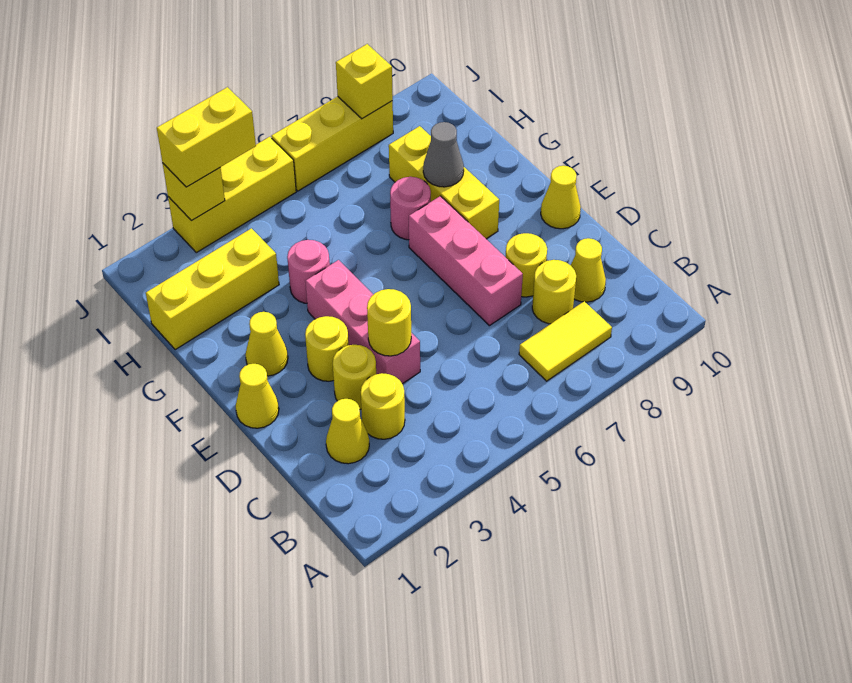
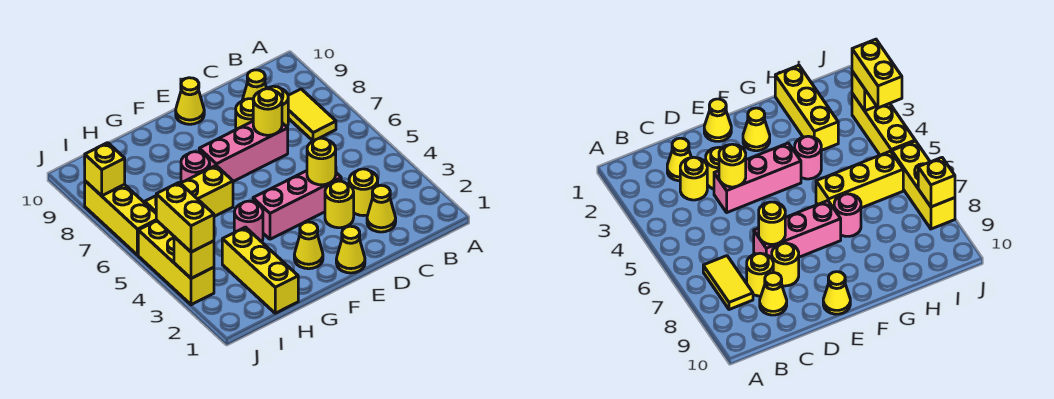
yellow 1x1 round brick [305,316,349,381] -> yellow 1x1 round brick moved to [253,89,282,135]
yellow 1x3 brick [389,126,499,239] -> yellow 1x3 brick moved to [145,166,233,217]
grey 1x1 cone [423,122,464,187] -> none

